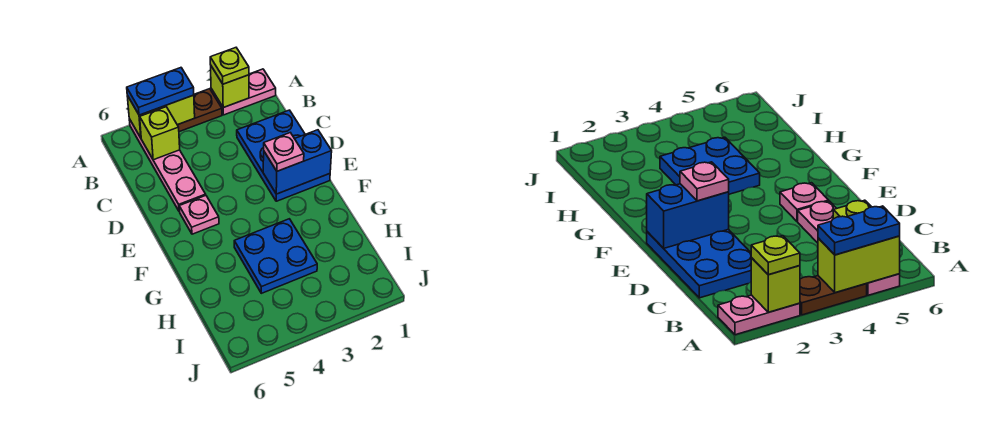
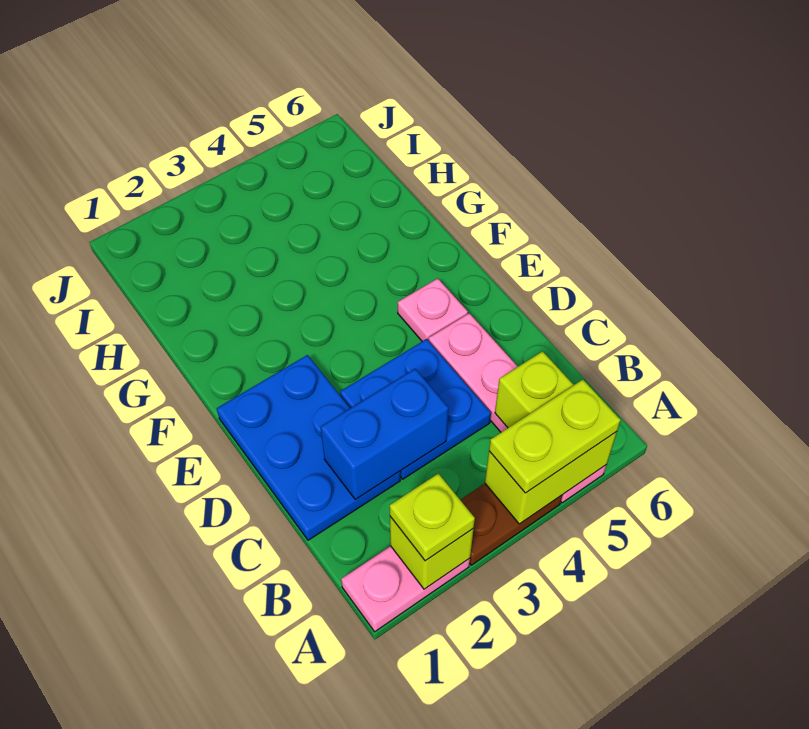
blue 1x2 plate [127,68,194,115] -> lime 1x2 plate [489,380,621,493]
blue 1x2 brick [263,130,332,194] -> blue 1x2 brick moved to [321,369,448,499]
pink 1x1 plate [264,133,304,171] -> none
blue 2x2 plate [234,219,317,293] -> blue 2x2 plate moved to [340,339,491,479]

